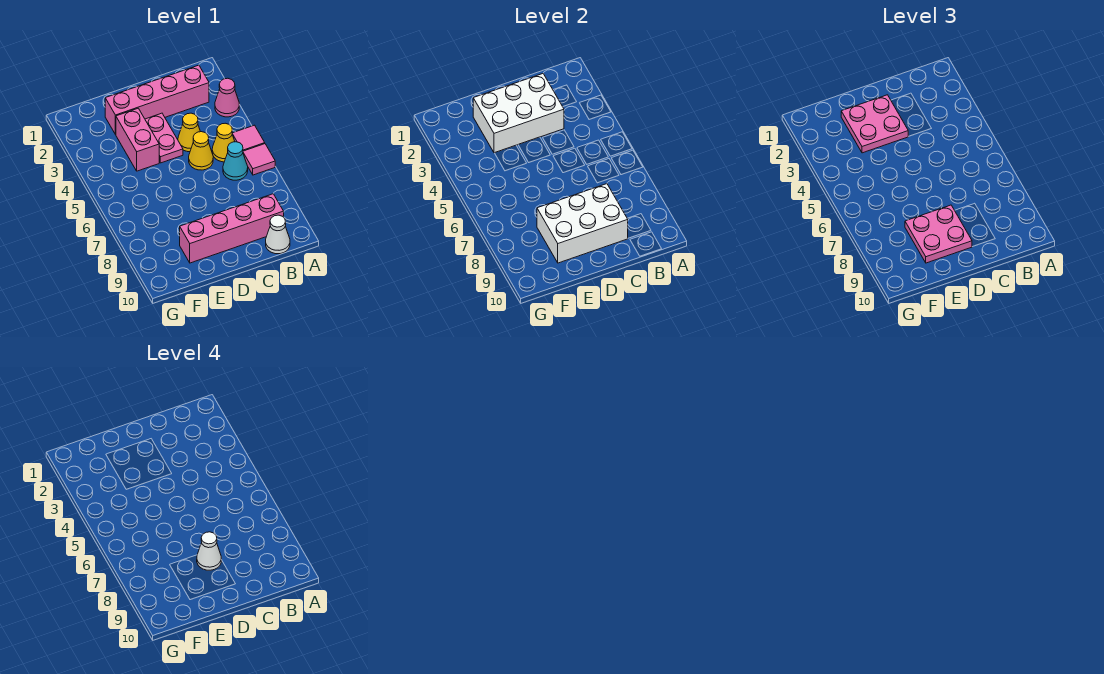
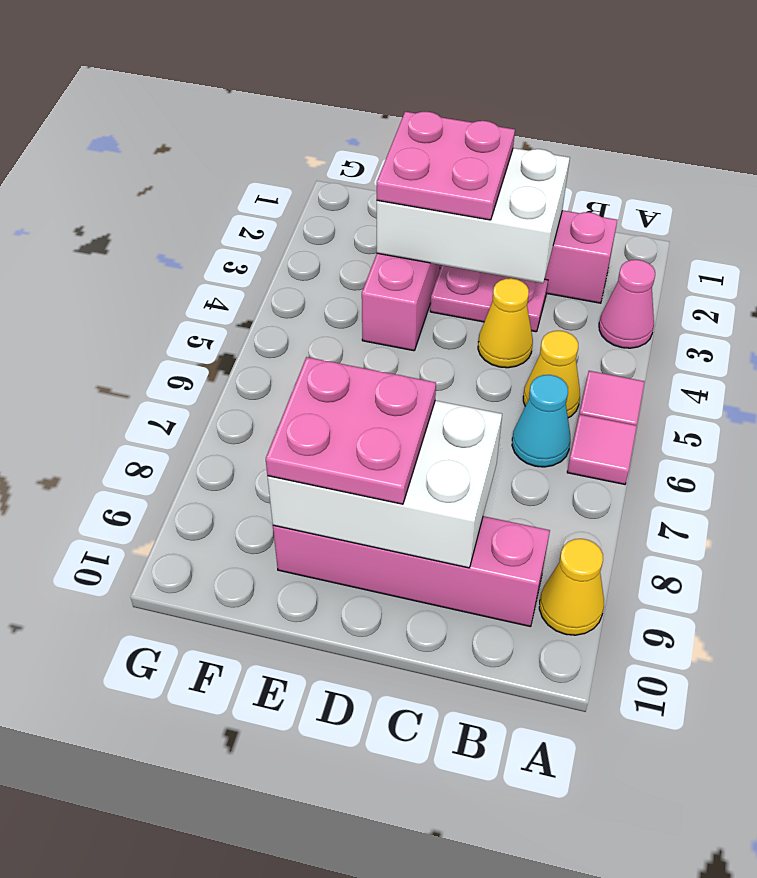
white 1x1 cone [266,215,290,254] -> none
yellow 1x1 cone [189,132,213,170] -> yellow 1x1 cone moved to [539,539,604,635]
pink 1x2 plate [145,113,183,163] -> pink 1x2 plate turned to [430,265,548,332]
white 1x1 cone [197,532,221,570] -> none

